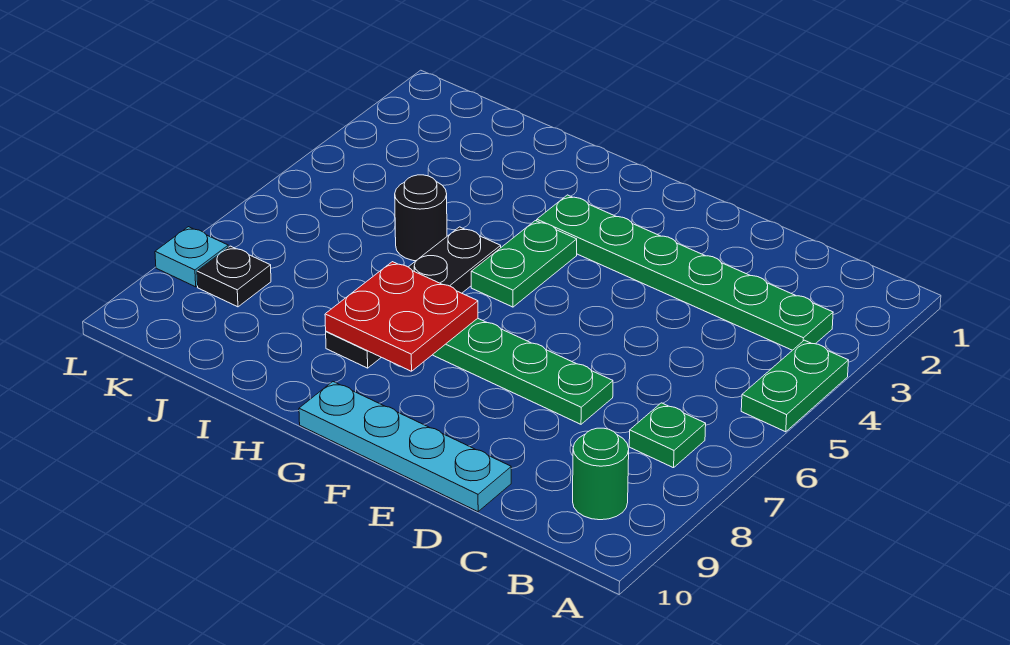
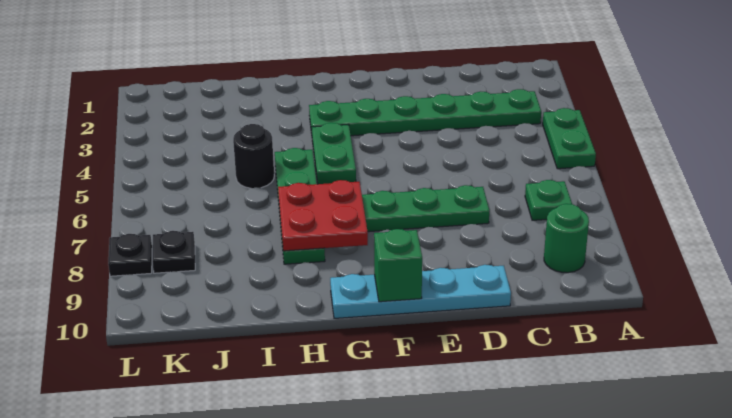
none -> green 1x1 brick [374,229,422,302]
black 1x4 plate [326,227,501,368] -> green 1x4 plate [275,148,325,264]
cyan 1x1 plate [155,227,228,287] -> black 1x1 plate [108,234,152,276]

